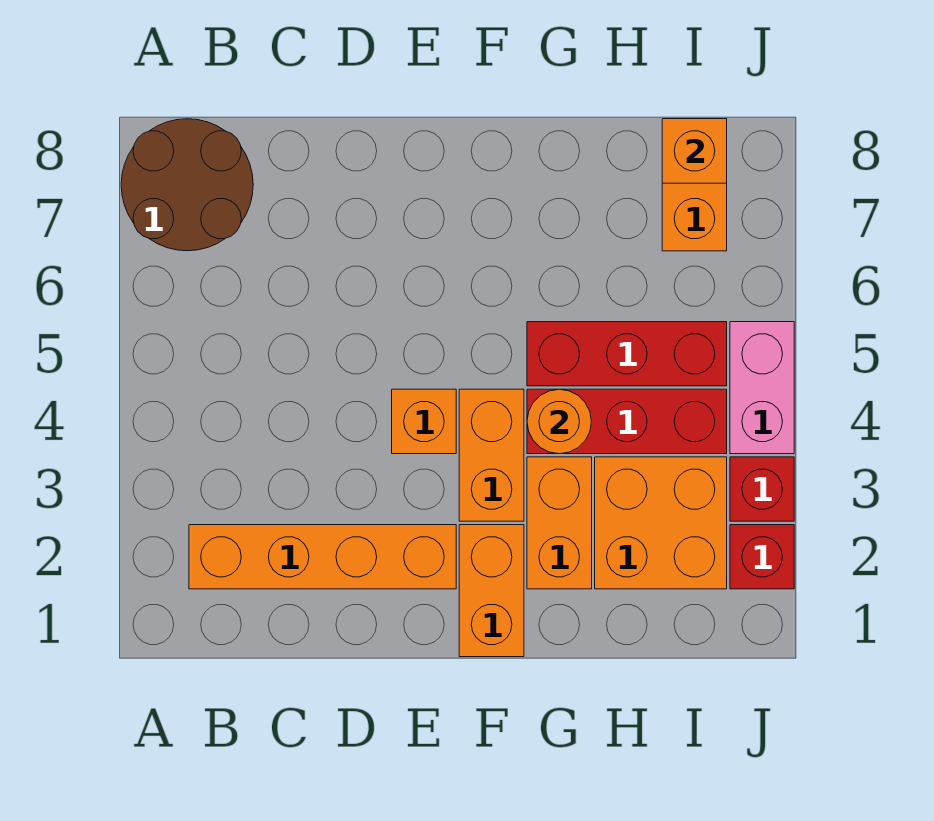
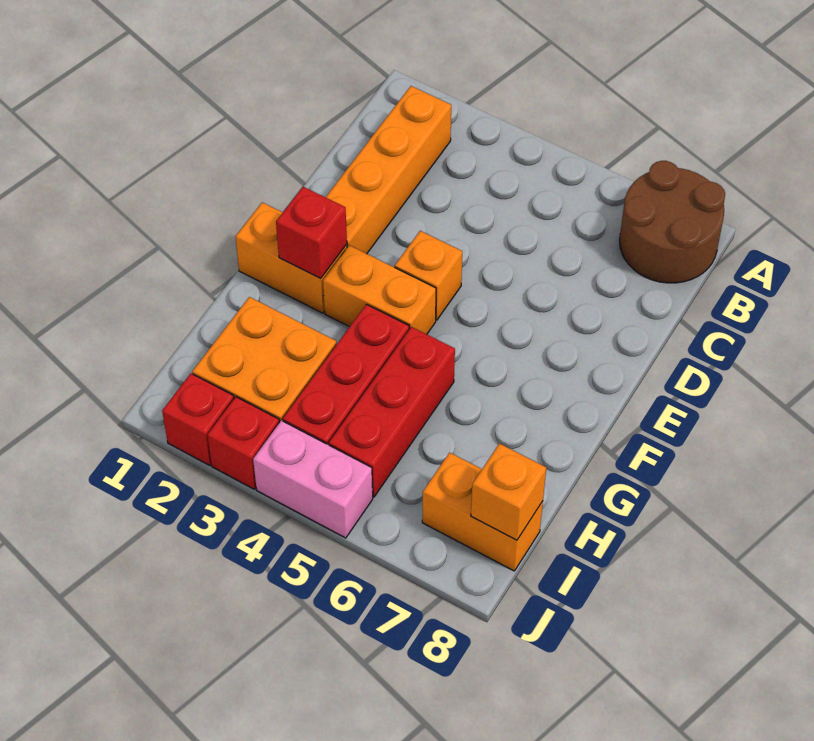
none -> red 1x1 brick [276,187,347,278]
orange 1x2 brick [527,457,592,589] -> none
orange 1x1 round brick [527,389,591,454] -> none

